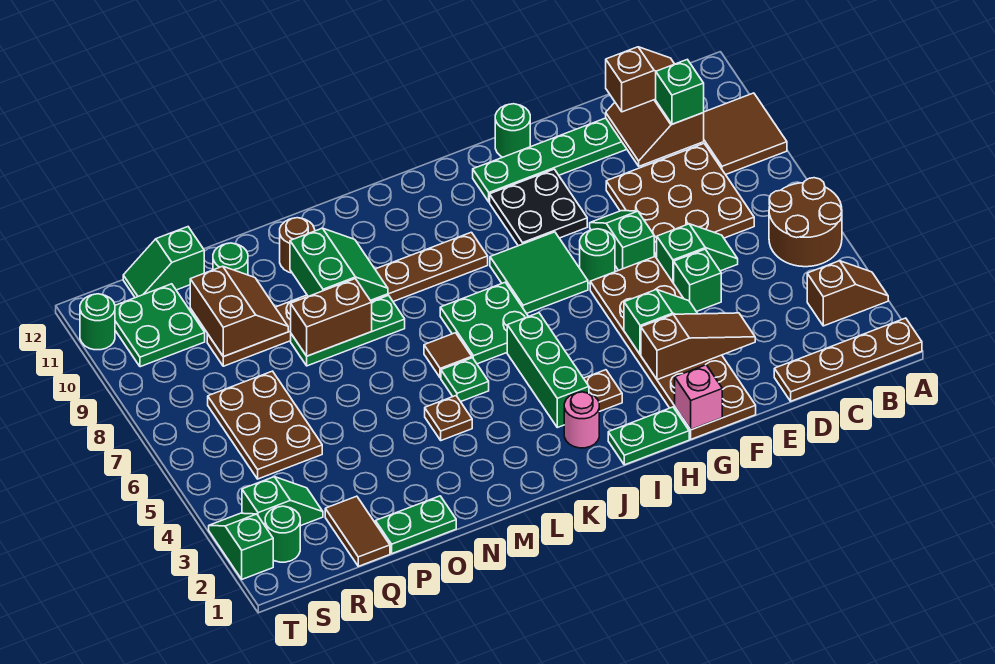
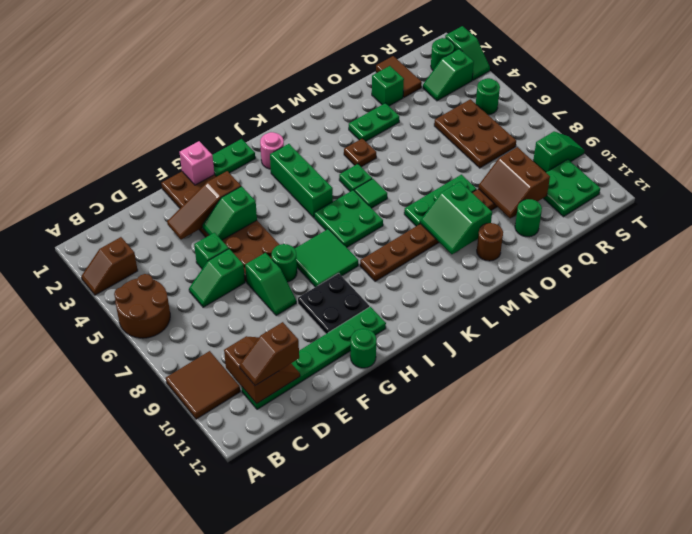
brown 1x4 plate [774,318,922,401] -> none
brown 3x3 plate [606,144,754,258] -> none
green 1x1 brick [656,60,704,124] -> green 1x1 brick moved to [372,66,404,106]
brown 1x1 plate [584,370,622,412] -> none
brown 1x1 tile [424,333,472,378] -> green 1x1 tile [354,179,387,208]
brown 1x2 brick [291,279,372,356] -> none
green 1x2 plate [375,496,456,554] -> green 1x2 plate moved to [349,103,399,141]
green 1x2 slope [123,227,204,298] -> green 1x2 slope moved to [533,132,585,172]
green 1x1 round brick [80,294,115,350] -> green 1x1 round brick moved to [476,78,500,115]

